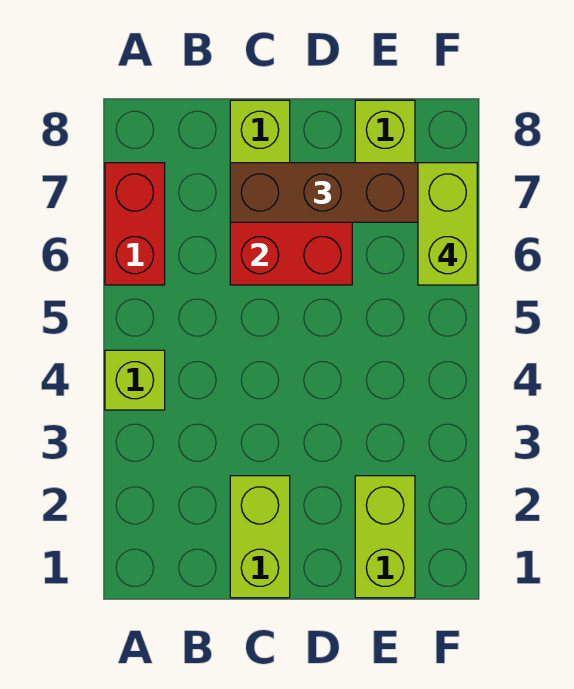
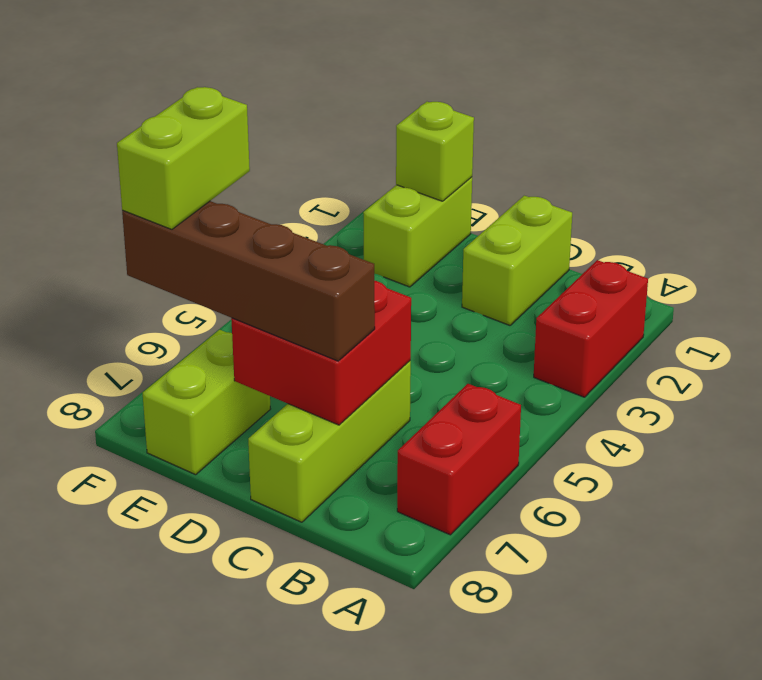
none -> red 1x2 brick [534,260,648,397]
lime 1x1 brick [105,350,165,410] -> lime 1x1 brick moved to [396,102,474,201]

